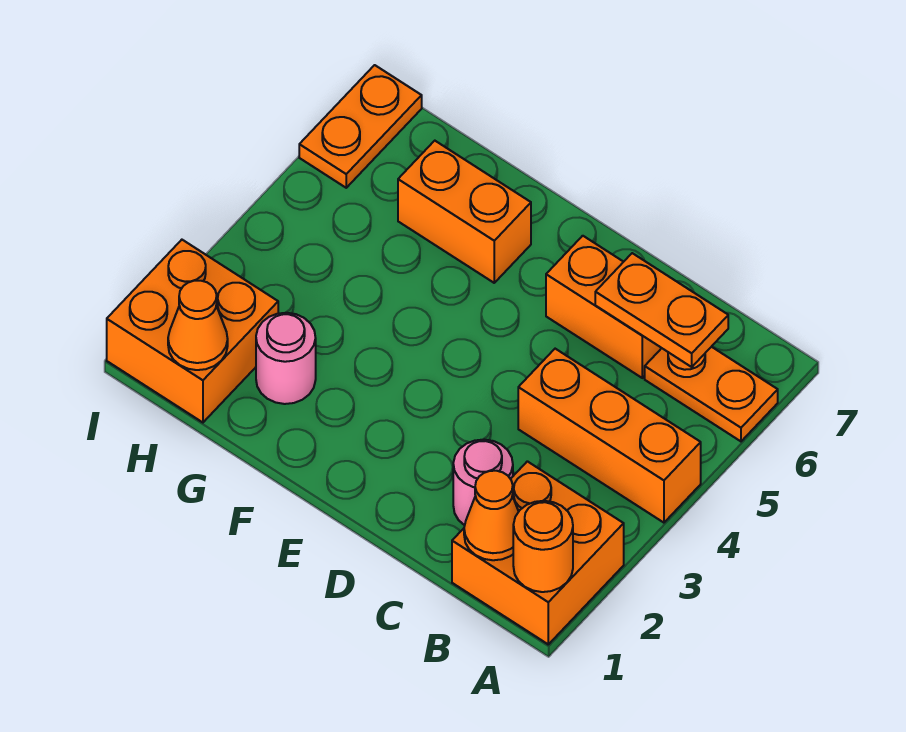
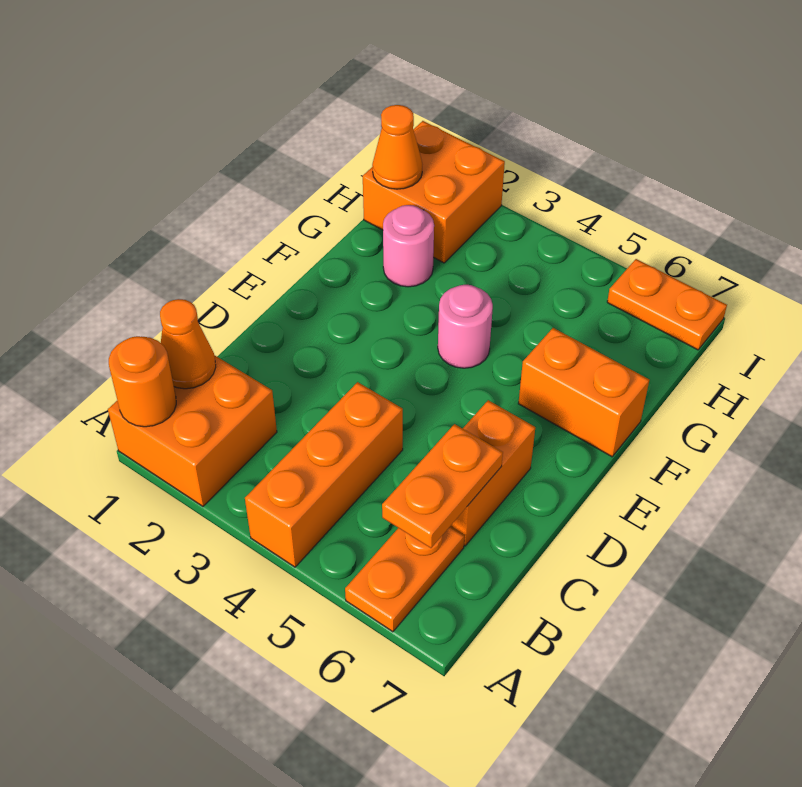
pink 1x1 round brick [453,440,513,525] -> pink 1x1 round brick moved to [438,285,493,368]
orange 1x2 brick [398,141,531,283] -> orange 1x2 brick turned to [518,328,649,457]

